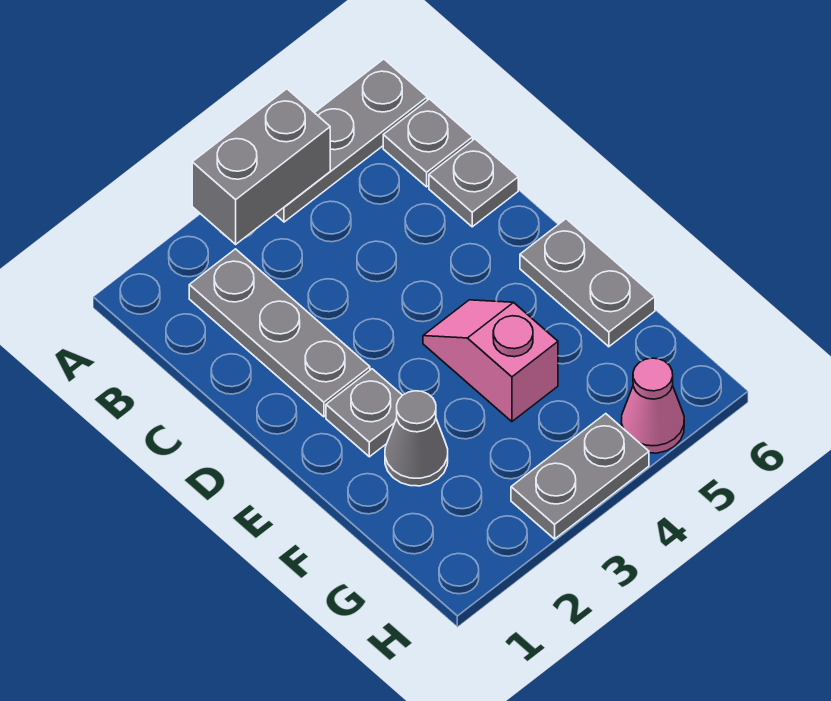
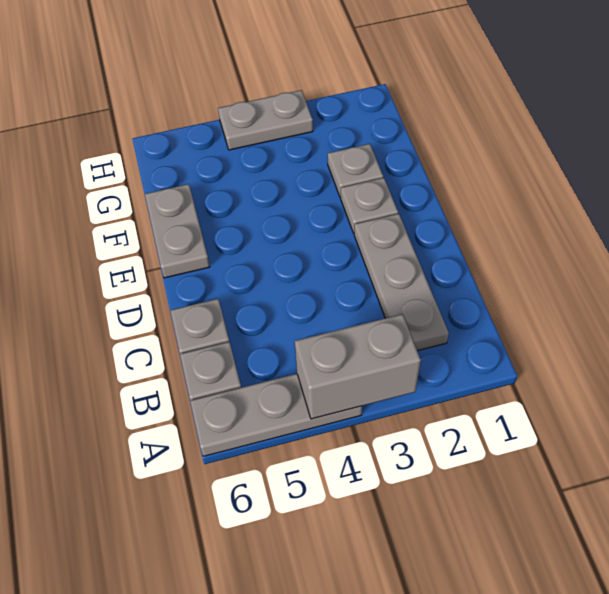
pink 1x2 slope [423,300,558,422] -> none
grey 1x1 cone [385,391,448,486] -> grey 1x1 plate [328,144,383,197]
pink 1x1 cone [621,358,684,453] -> none

